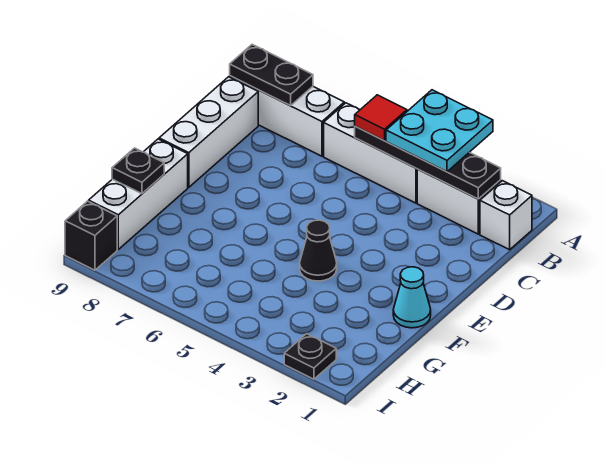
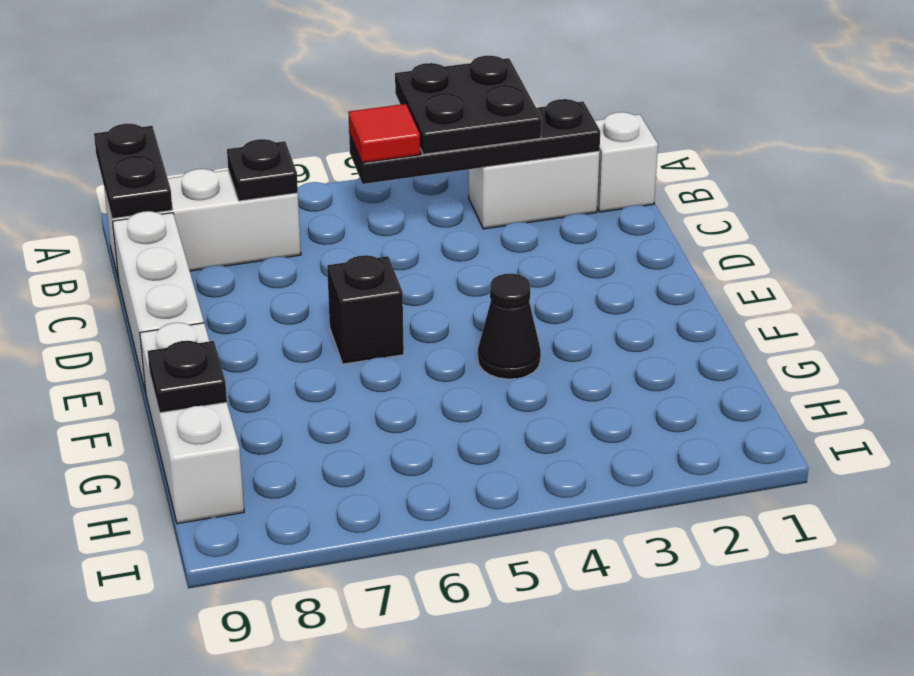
cyan 2x2 plate [386,90,493,172] -> black 2x2 plate [395,56,542,154]
white 1x3 brick [324,103,417,203] -> none
black 1x2 plate [230,45,313,105] -> black 1x2 plate turned to [94,124,173,219]
cyan 1x1 cone [393,267,431,328] -> none
black 1x1 plate [284,334,336,379] -> black 1x1 plate moved to [227,139,298,201]
black 1x1 brick [65,201,117,270] -> black 1x1 brick moved to [327,255,404,364]

